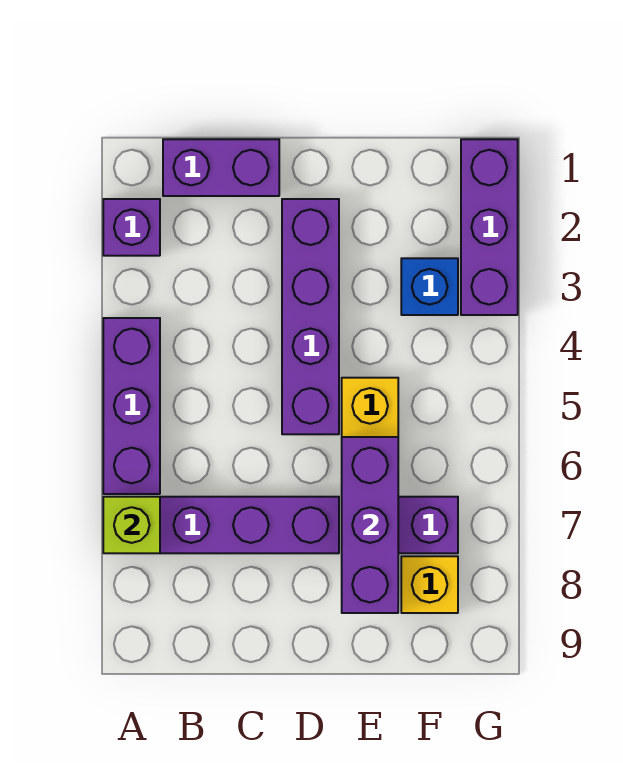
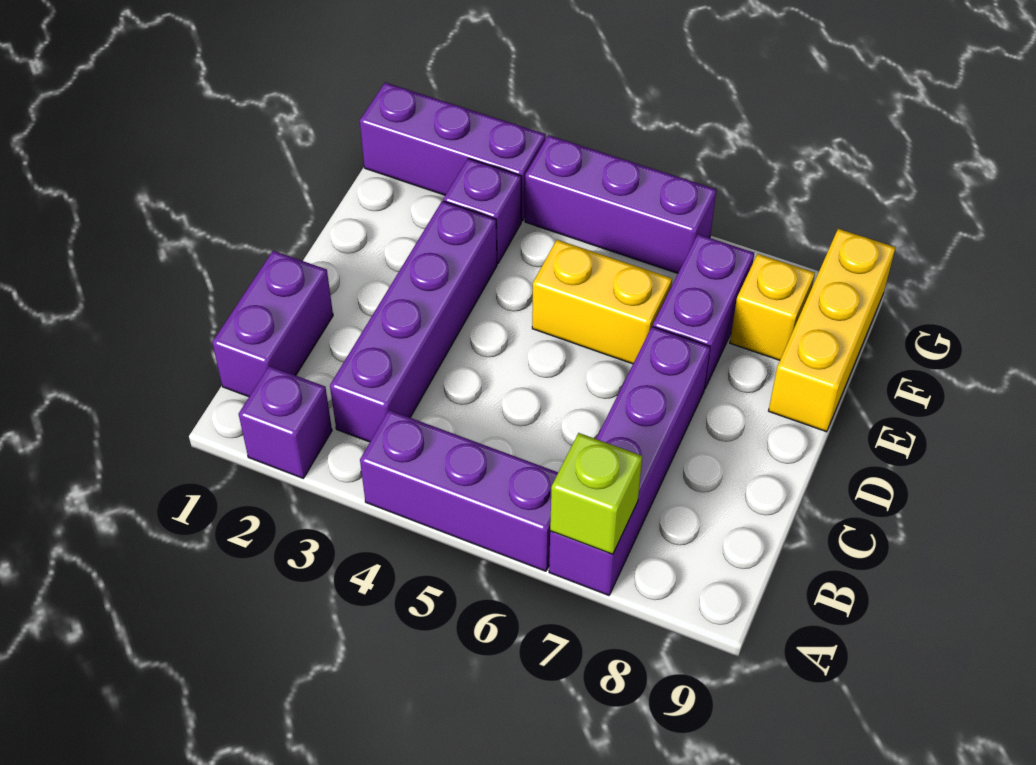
purple 1x4 brick [282,199,339,434] -> purple 1x4 brick turned to [330,201,497,442]
purple 1x3 brick [342,437,398,613] -> purple 1x3 brick moved to [525,135,716,273]
none -> yellow 1x3 brick [769,229,896,432]
blue 1x1 brick [401,258,458,315] -> purple 1x1 brick [443,158,521,264]

